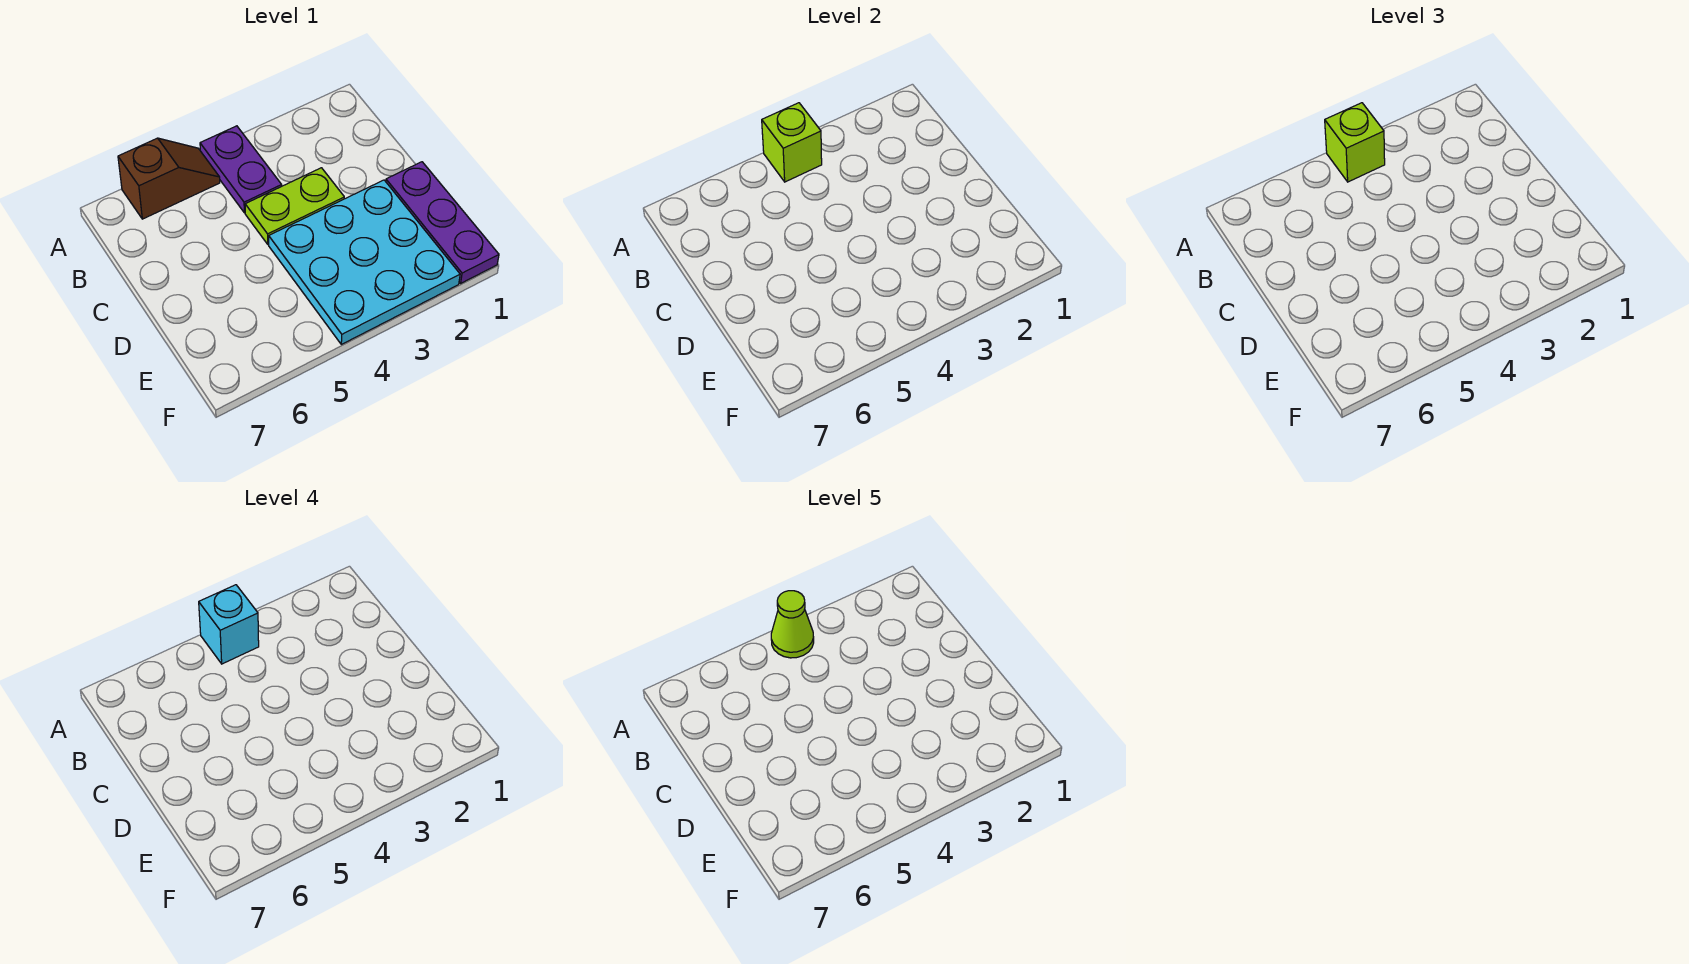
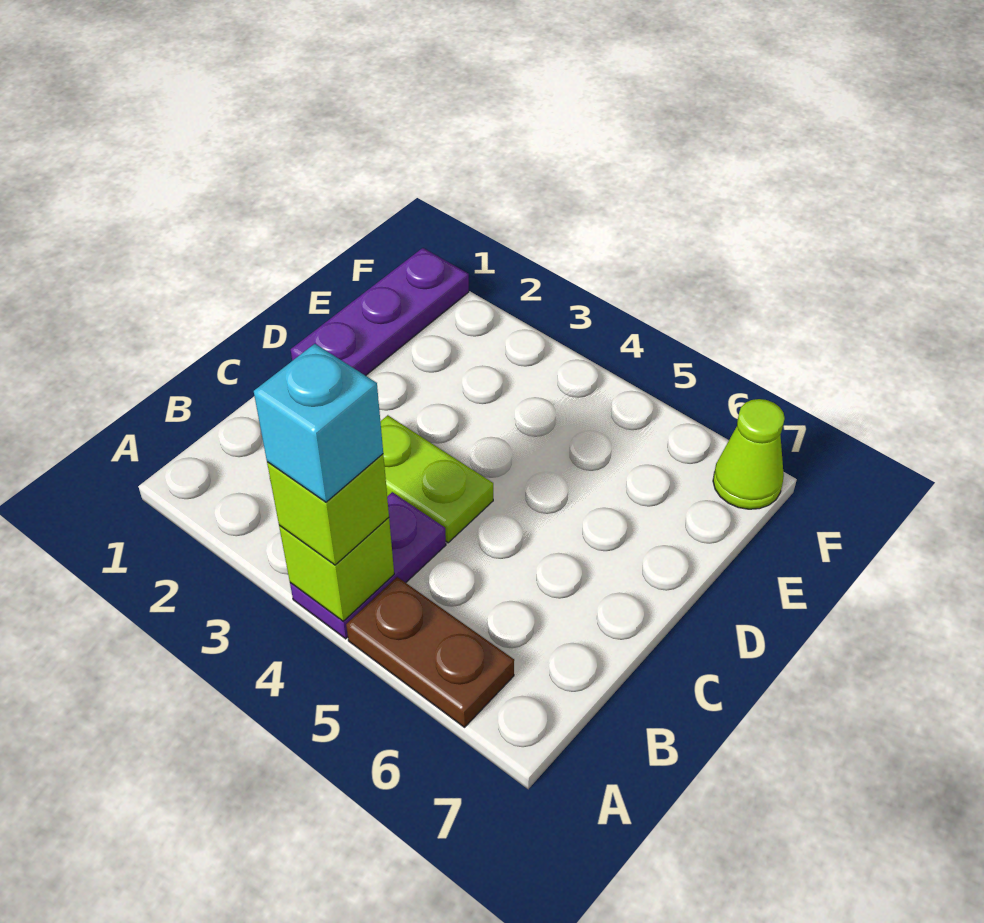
lime 1x1 cone [771,591,814,658] -> lime 1x1 cone moved to [713,399,785,509]
brown 1x2 slope [118,138,220,219] -> brown 1x2 plate [346,577,514,727]
cyan 3x3 plate [269,180,460,344] -> none

